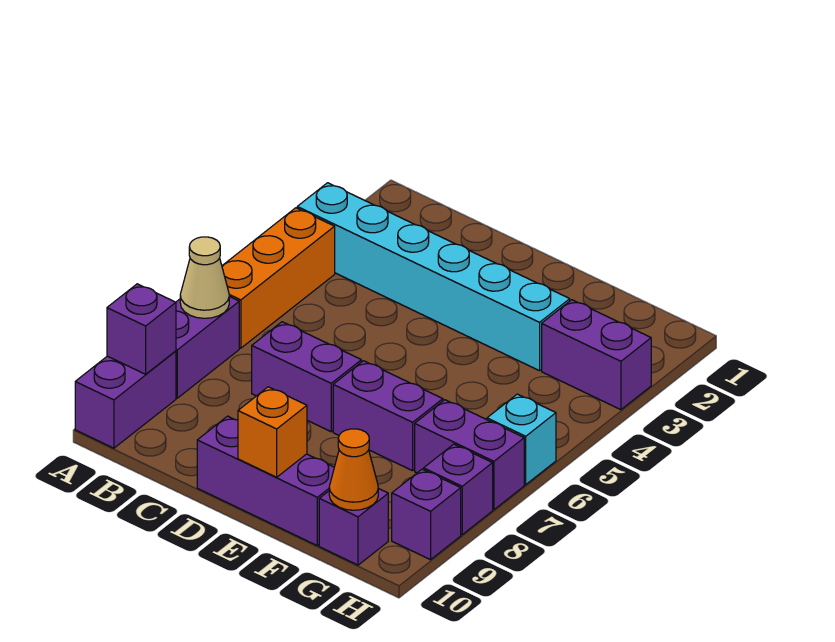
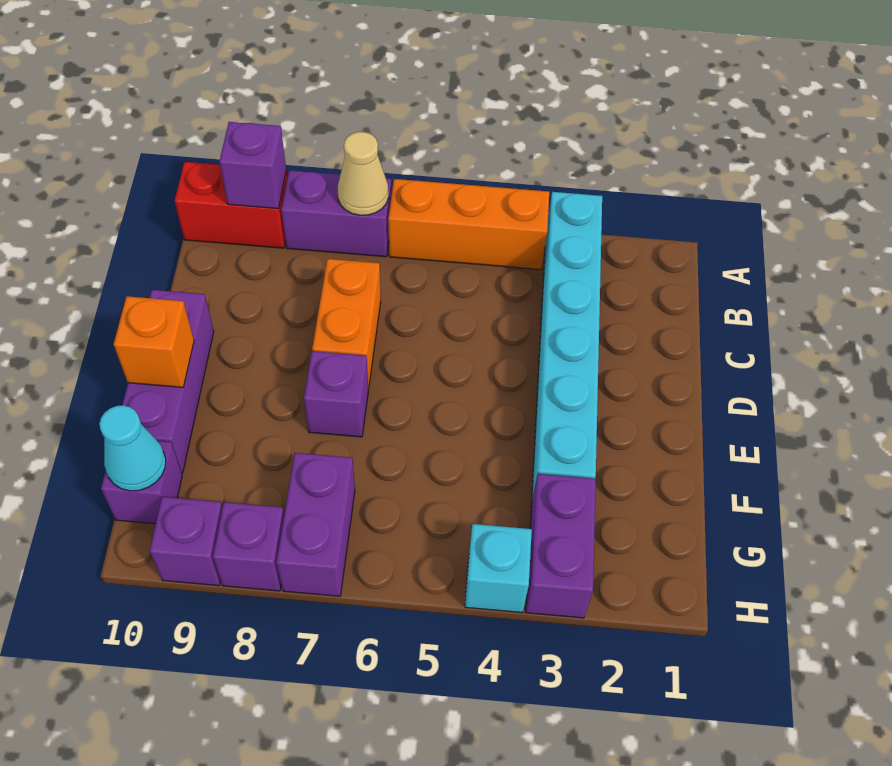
purple 1x2 brick [75,351,176,448] -> red 1x2 brick [174,162,287,248]
purple 1x2 brick [252,322,361,432] -> orange 1x2 brick [312,259,381,389]
purple 1x2 brick [333,361,443,471] -> purple 1x1 brick [304,351,368,437]
orange 1x1 cone [329,429,378,510] -> cyan 1x1 cone [99,405,166,491]
cyan 1x1 brick [487,394,556,485] -> cyan 1x1 brick moved to [465,524,532,613]

